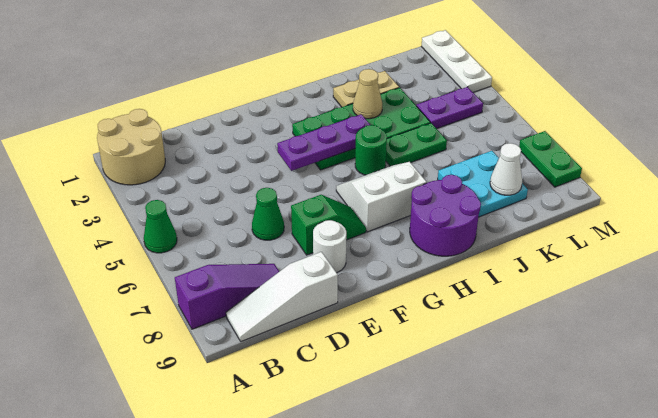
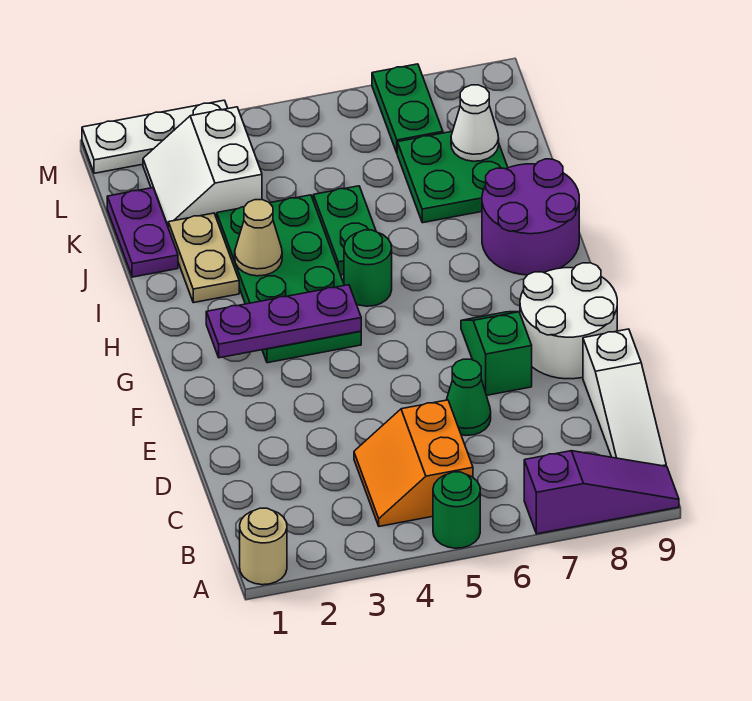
tan 2x2 round brick [97,109,165,185] -> tan 1x1 round brick [240,508,287,585]
green 1x1 cone [144,200,177,253] -> green 1x1 round brick [433,472,480,548]
purple 1x3 slope [175,264,279,329] -> purple 1x3 slope turned to [524,451,679,534]
none -> orange 2x2 slope [354,400,473,526]
white 1x1 round brick [313,220,346,273] -> white 2x2 round brick [520,263,617,379]
purple 1x3 plate [277,114,370,171] -> purple 1x3 plate turned to [206,285,361,358]
white 2x2 slope [336,162,427,232] -> white 2x2 slope moved to [143,107,262,226]
cyan 2x2 plate [438,151,528,217] -> green 2x2 plate [397,132,508,223]
purple 1x2 plate [416,87,483,129] -> purple 1x2 plate moved to [107,188,178,277]
green 1x2 plate [519,131,582,187] -> green 1x2 plate turned to [372,64,443,152]

